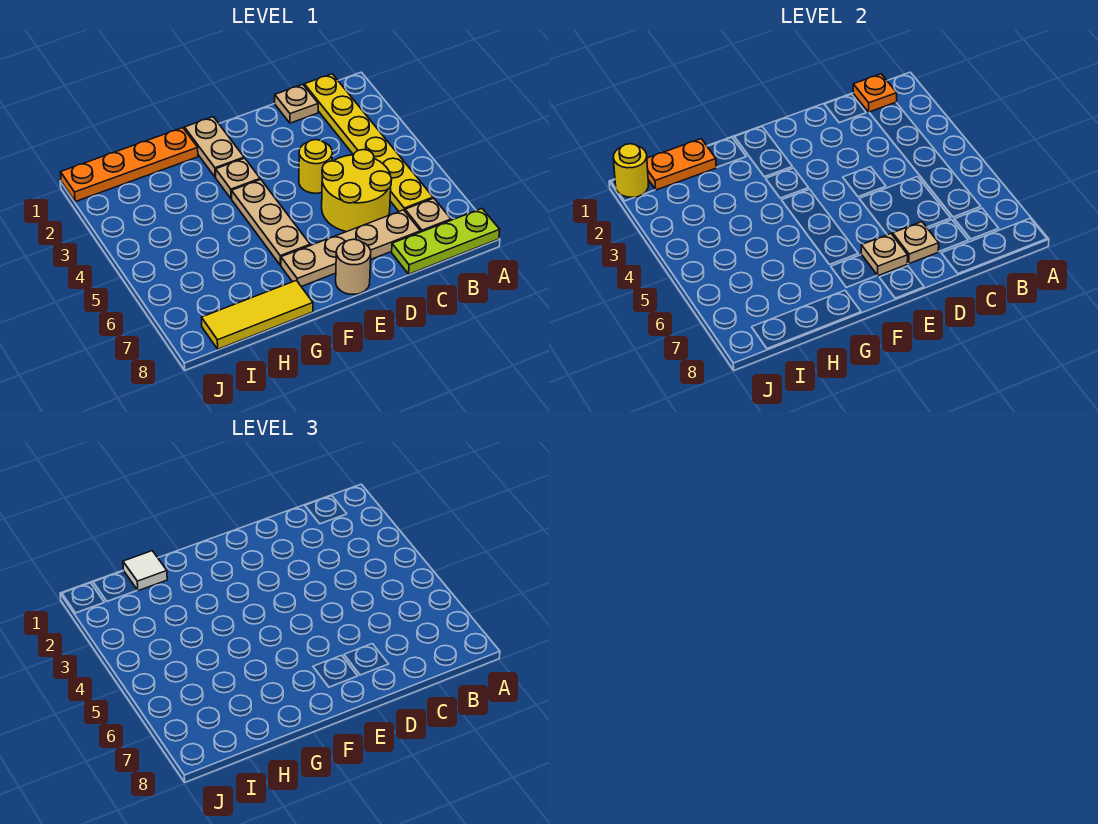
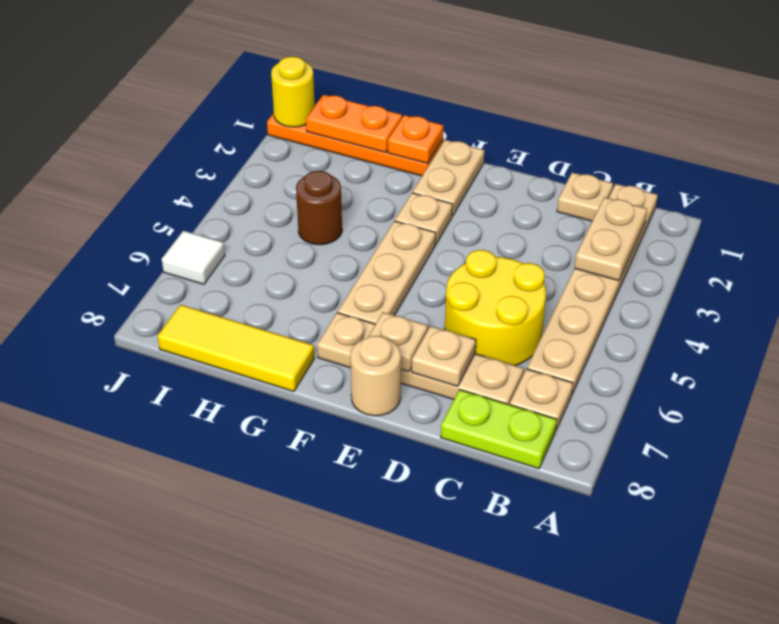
lime 1x3 plate [392,209,500,274] -> lime 1x2 plate [441,390,557,469]
yellow 1x6 plate [304,74,433,211] -> tan 1x6 plate [527,184,658,394]
orange 1x1 plate [853,74,897,112] -> orange 1x1 plate moved to [388,115,443,163]
none -> tan 1x2 plate [574,197,647,281]
yellow 1x1 round brick [299,140,332,193] -> none
white 1x1 tile [123,551,167,591] -> white 1x1 tile moved to [162,231,225,284]
none -> brown 1x1 round brick [296,171,342,245]

